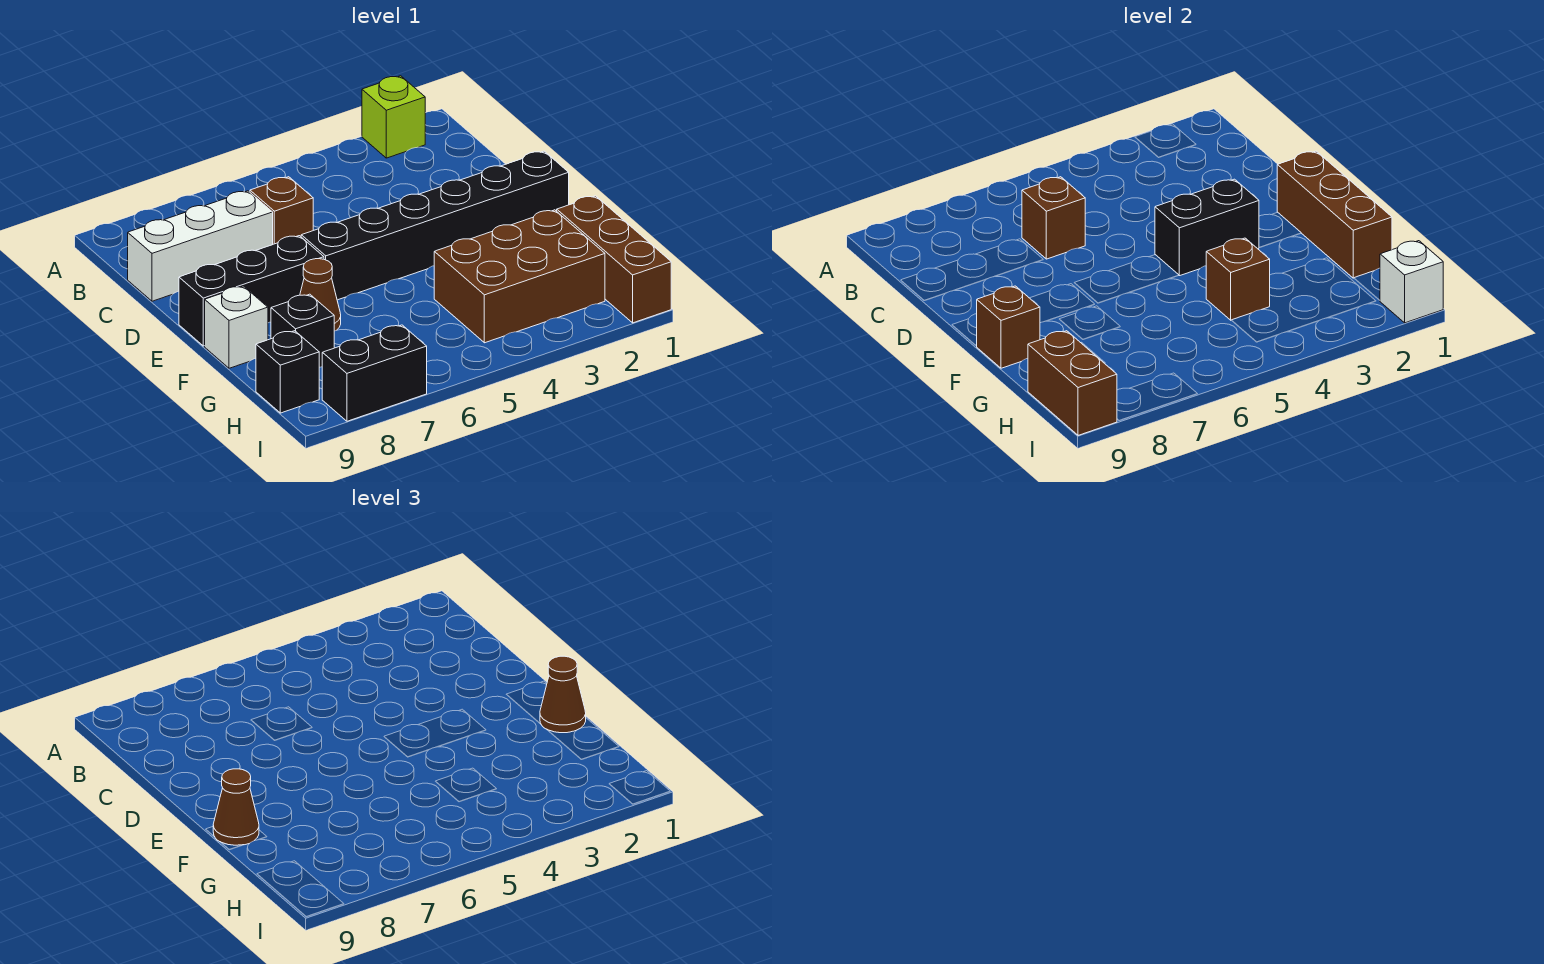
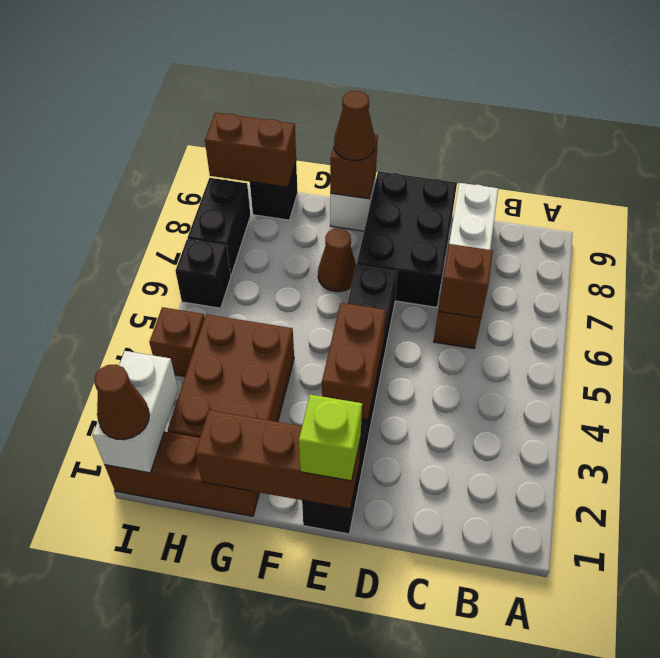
lime 1x1 brick [362,76,425,158] -> lime 1x1 brick moved to [299,395,362,481]
black 1x2 brick [1155,179,1259,276] -> brown 1x2 brick [322,303,386,420]
black 1x3 brick [179,236,324,346] -> black 2x3 brick [357,171,457,307]
brown 1x1 cone [540,656,586,733] -> brown 1x1 cone moved to [94,364,150,440]
brown 1x1 brick [1206,238,1270,320] -> brown 1x1 brick moved to [149,307,204,376]
black 1x1 brick [271,294,334,368] -> black 1x1 brick moved to [176,239,231,308]
white 1x1 brick [1380,241,1443,323] -> white 1x2 brick [93,351,178,473]

